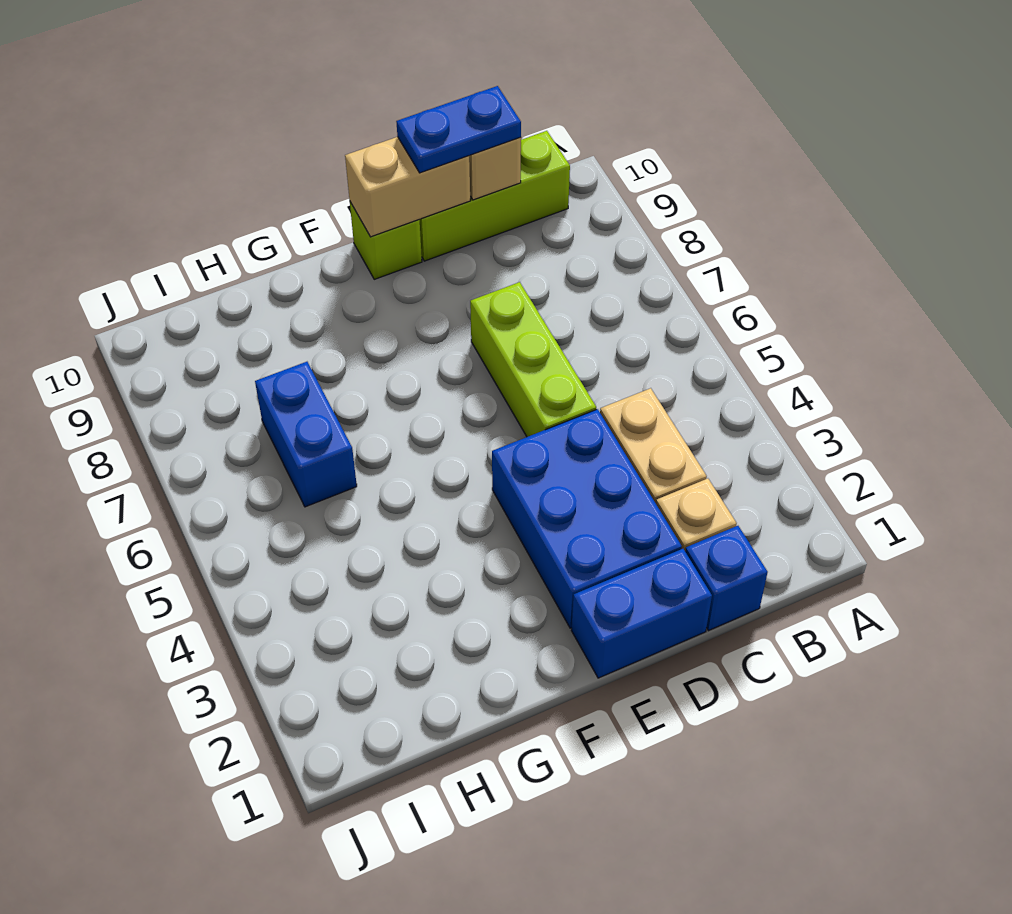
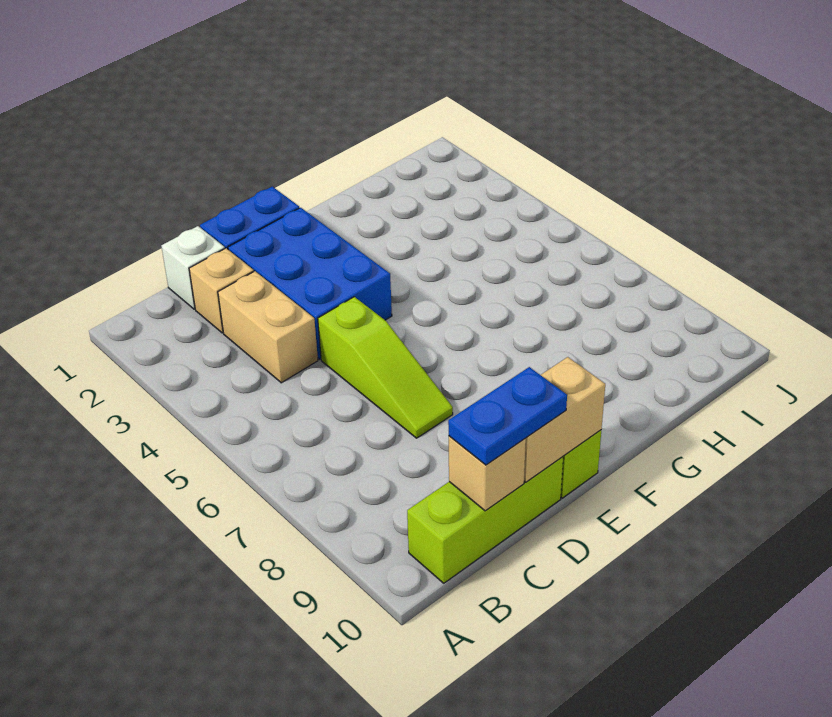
blue 1x1 brick [685,526,768,631] -> white 1x1 brick [161,226,225,309]
lime 1x3 brick [470,282,596,437] -> lime 1x3 slope [318,297,453,438]
blue 1x2 brick [255,362,357,507] -> none

